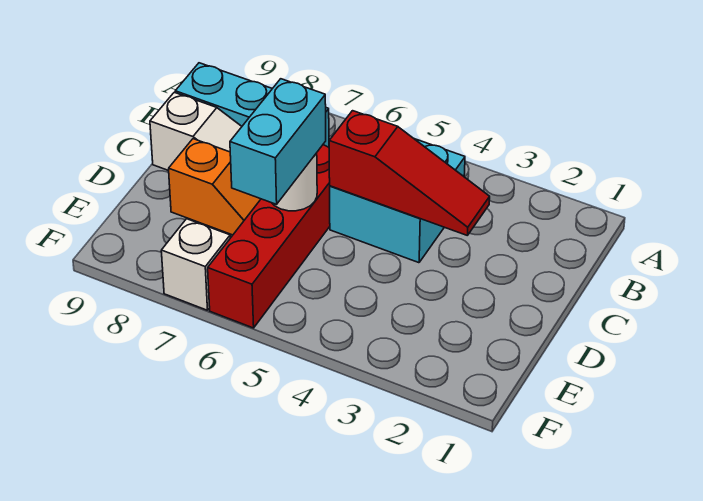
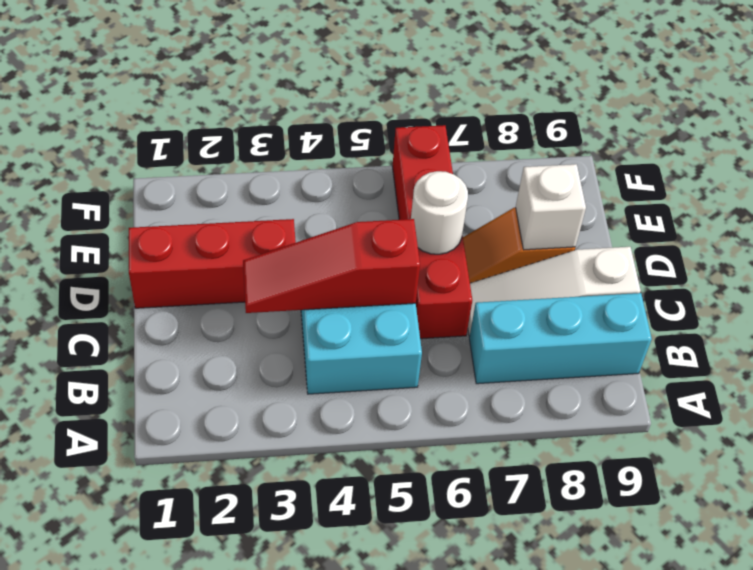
none -> red 1x3 brick [129,219,296,308]
cyan 1x2 brick [230,79,326,204] -> none
white 1x1 brick [161,219,230,310] -> white 1x1 brick moved to [516,164,586,250]

